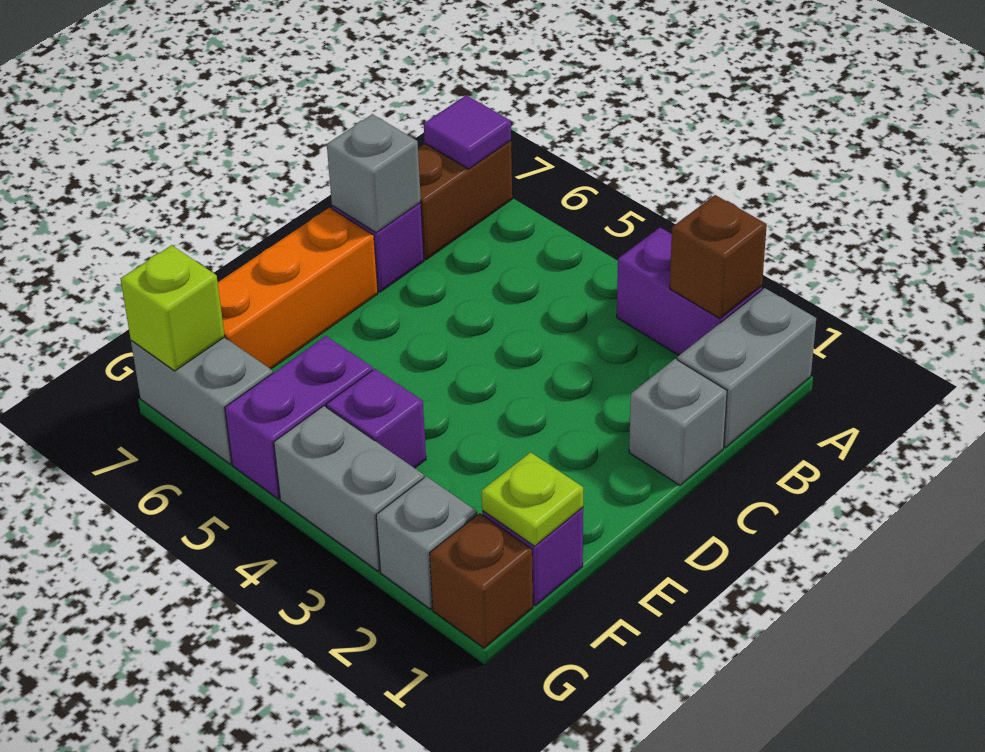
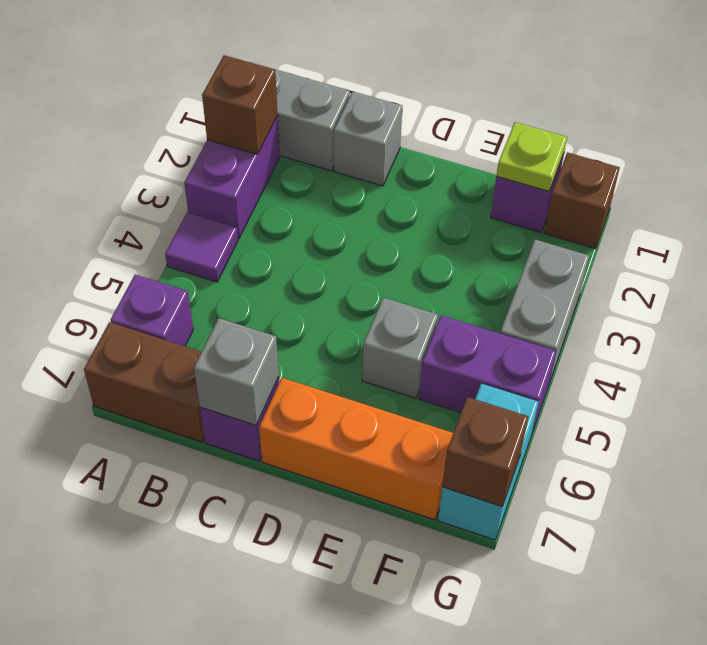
purple 1x1 tile [424,95,511,169] -> purple 1x1 tile moved to [165,213,238,282]
purple 1x1 brick [326,369,426,468] -> purple 1x1 brick moved to [111,275,193,346]
grey 1x1 brick [376,476,477,609] -> grey 1x1 brick moved to [362,298,438,398]
grey 1x2 brick [131,337,273,464] -> cyan 1x2 brick [438,384,539,540]
lime 1x1 brick [121,245,225,371] -> brown 1x1 brick [442,397,528,506]

